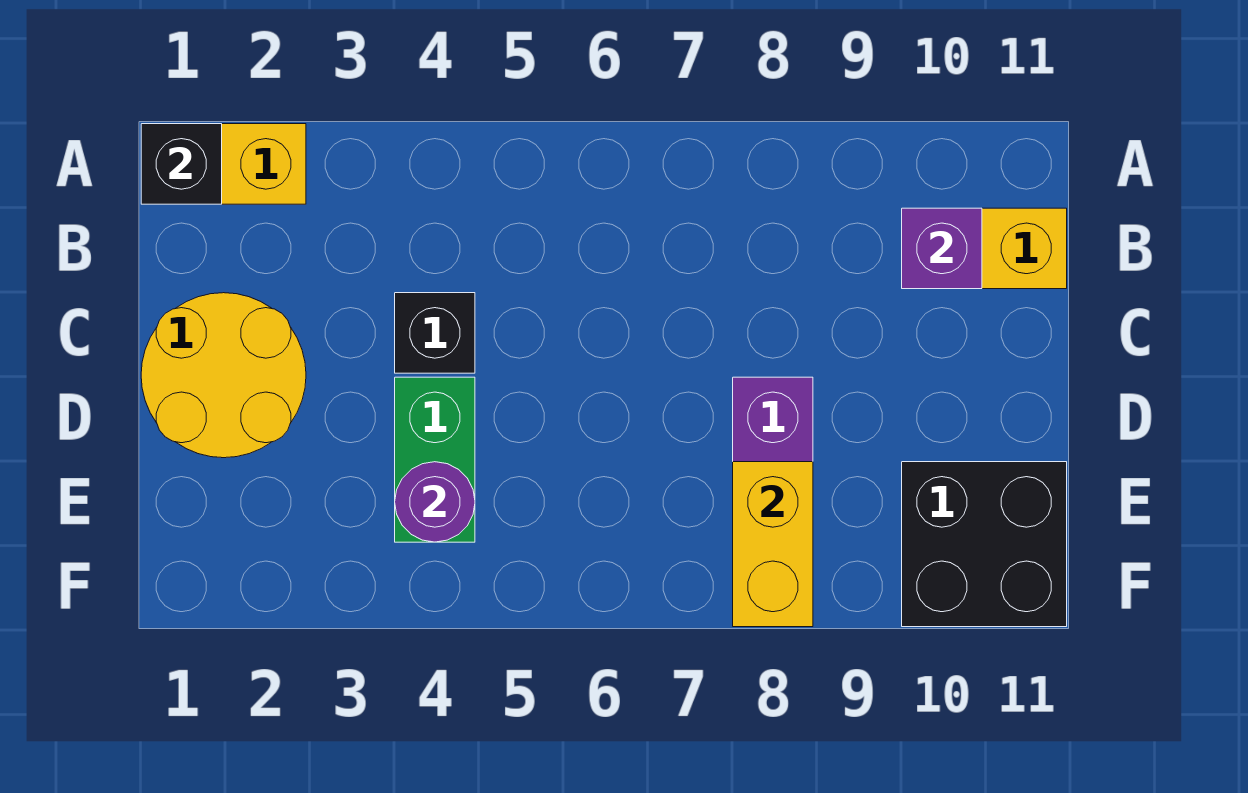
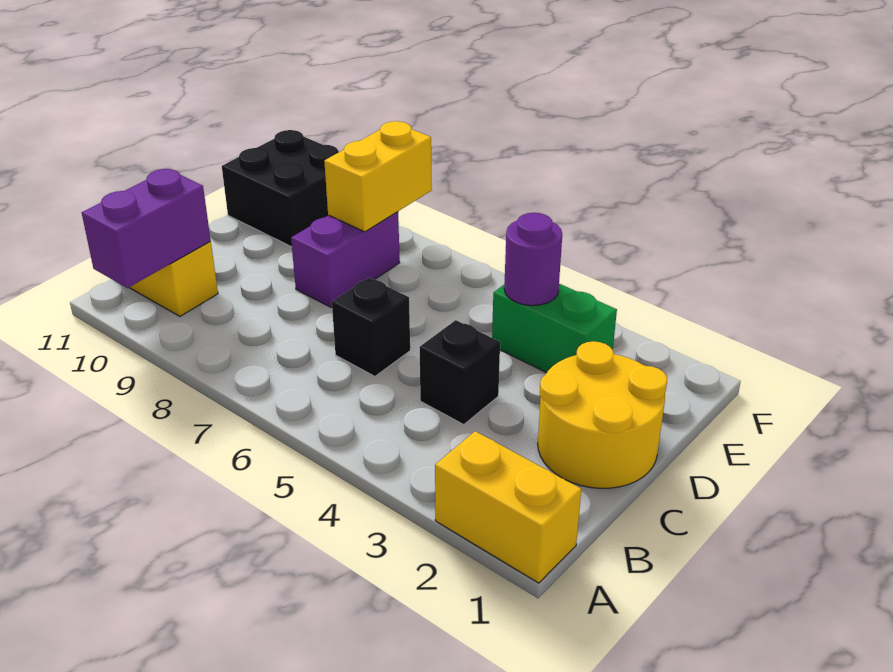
black 1x1 brick [141,124,222,204] -> black 1x1 brick moved to [332,278,410,376]
purple 1x1 brick [902,208,982,289] -> purple 1x2 brick [82,169,211,288]
green 1x2 brick [395,377,475,542] -> green 1x2 brick turned to [492,284,617,373]

